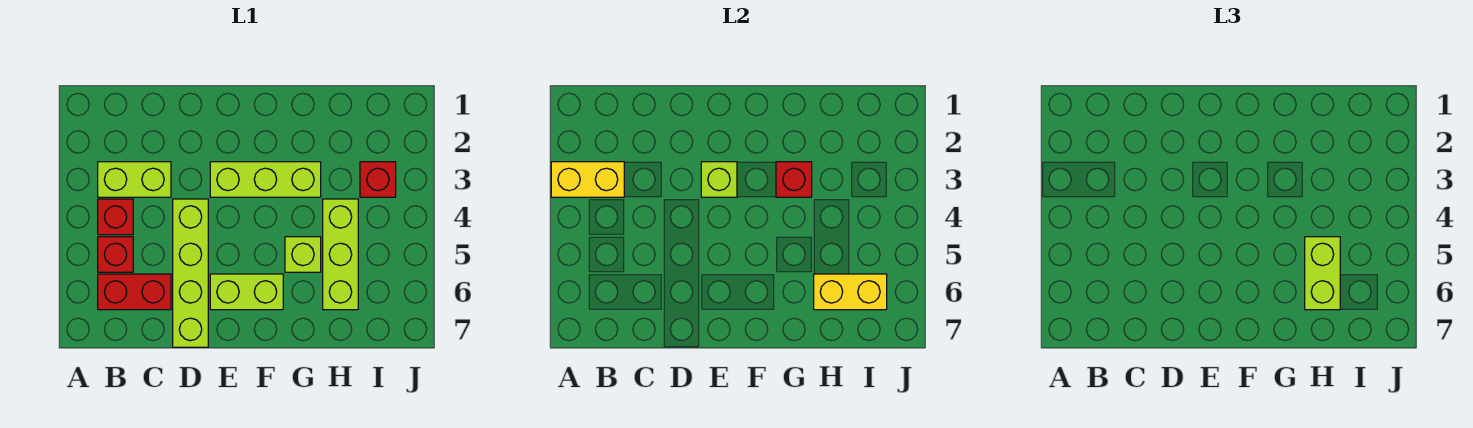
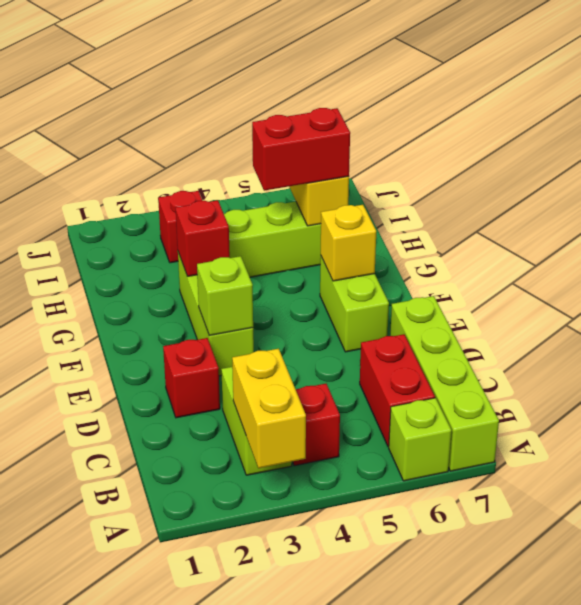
red 1x1 brick [98,237,133,272] -> red 1x1 brick moved to [163,338,220,418]
lime 1x4 brick [173,199,208,347] -> lime 1x4 brick turned to [390,296,499,471]
none -> yellow 1x1 brick [321,205,376,281]
lime 1x1 brick [285,237,321,272] -> lime 1x1 brick moved to [389,398,451,481]
lime 1x2 brick [1305,237,1340,310] -> red 1x2 brick [252,108,350,191]

